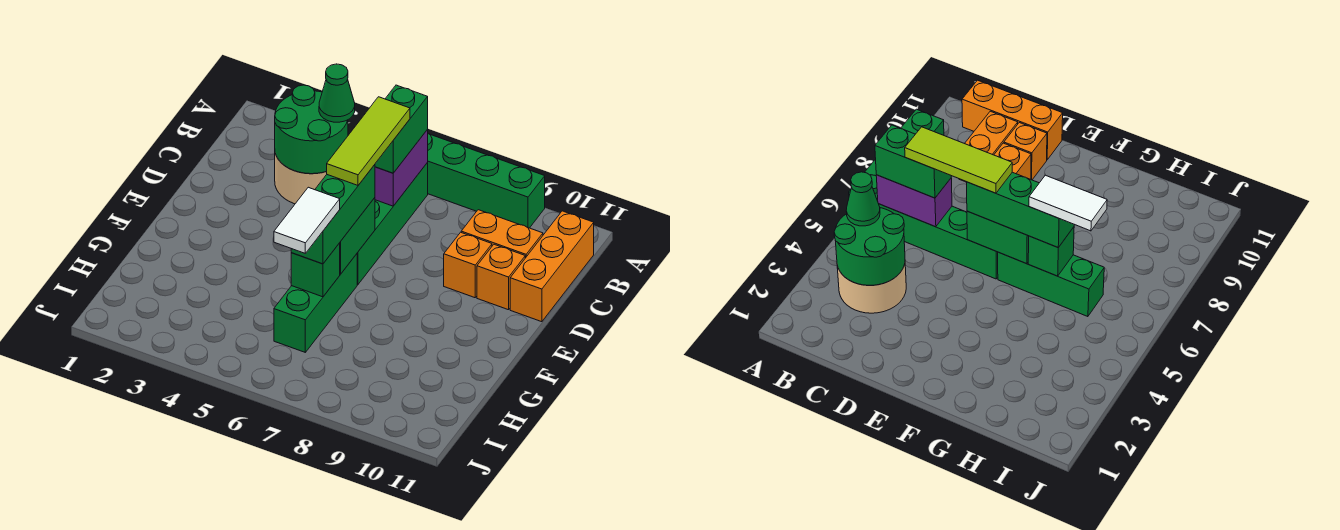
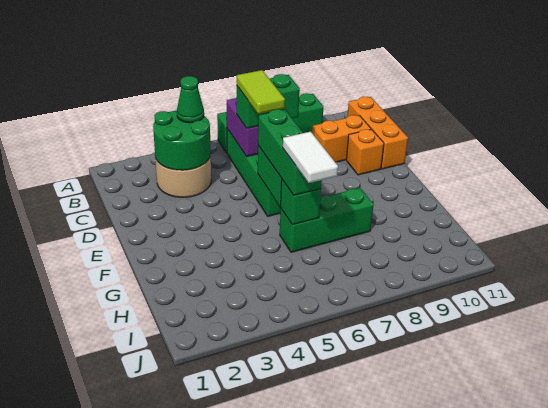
green 1x2 brick [375,85,428,173] -> green 1x2 brick turned to [237,74,300,128]
lime 1x3 tile [326,97,410,185] -> lime 1x2 tile [237,70,285,114]
orange 1x1 brick [444,232,492,298] -> none
green 1x3 brick [274,254,357,352] -> green 1x3 brick turned to [280,188,373,252]

